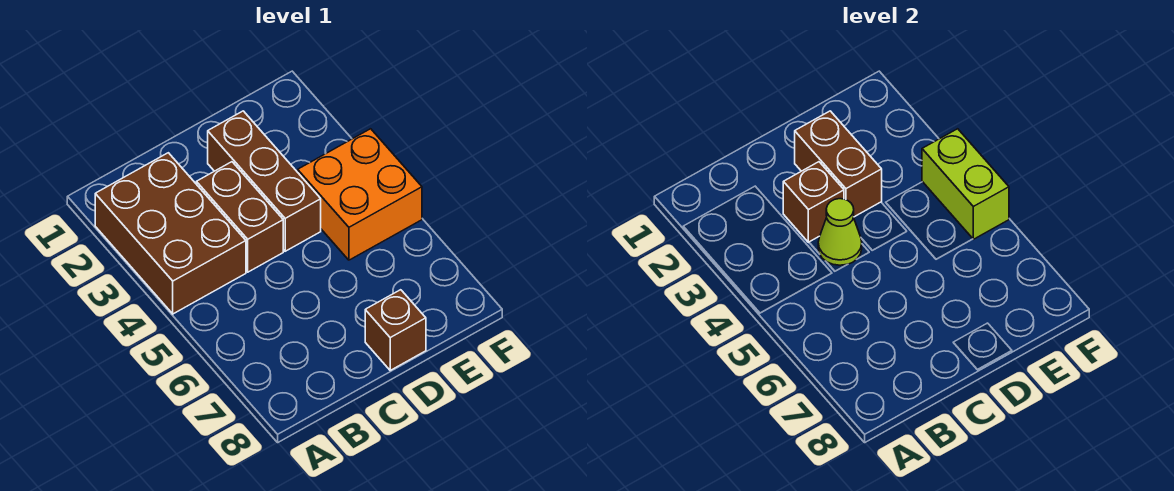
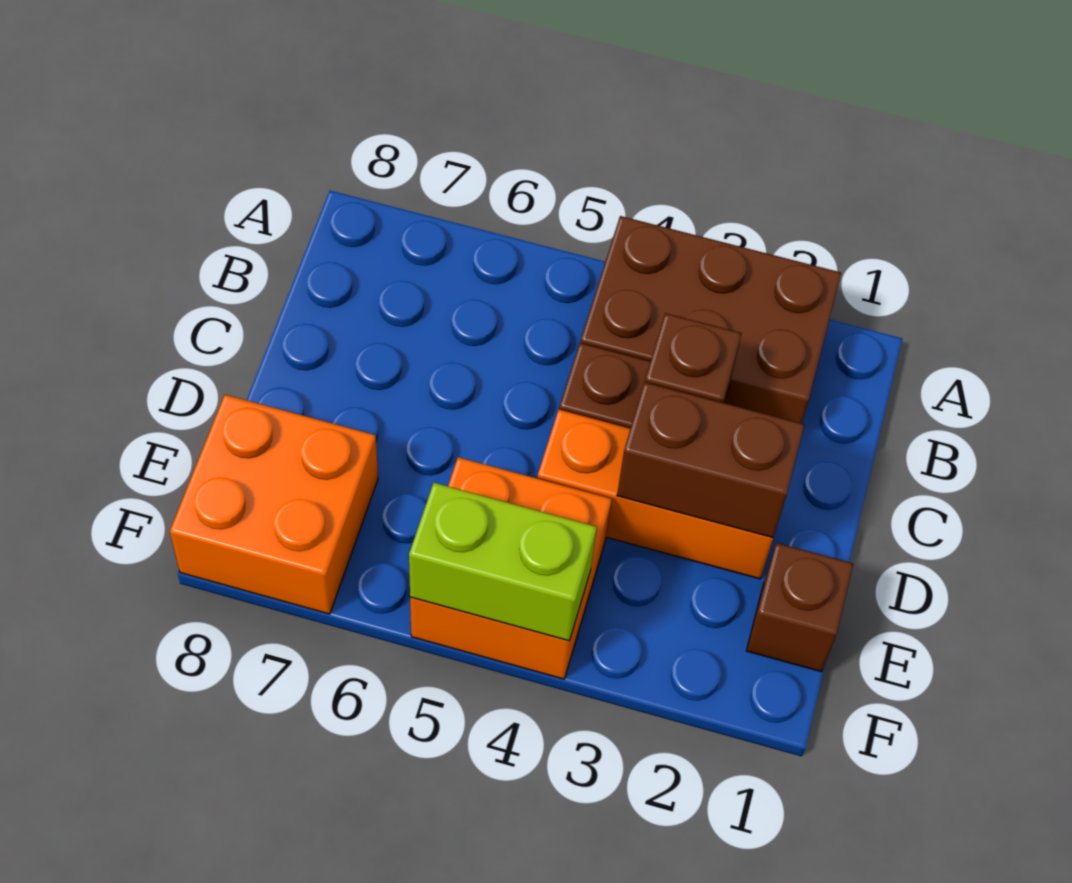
lime 1x1 cone [818,199,862,265] -> none
brown 1x3 brick [208,111,321,251] -> orange 1x3 brick [537,410,773,579]
brown 1x1 brick [365,290,426,370] -> brown 1x1 brick moved to [746,543,853,672]
none -> orange 2x2 brick [170,395,378,614]

